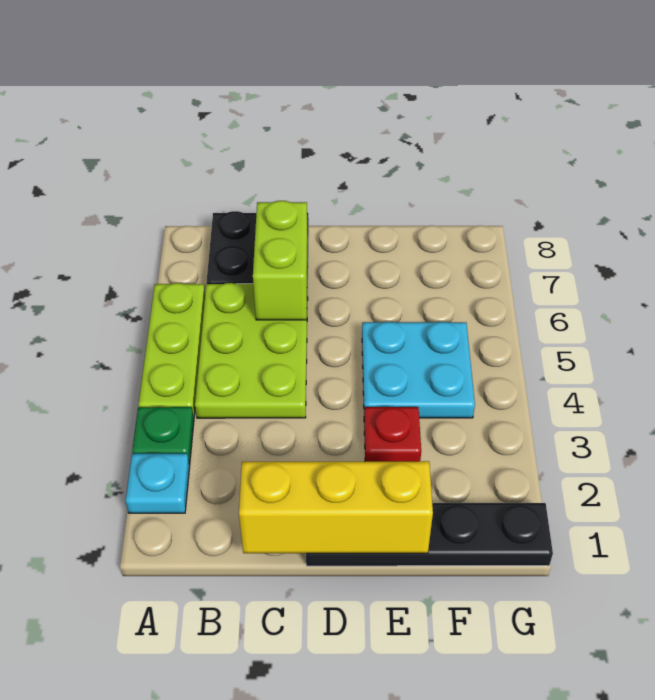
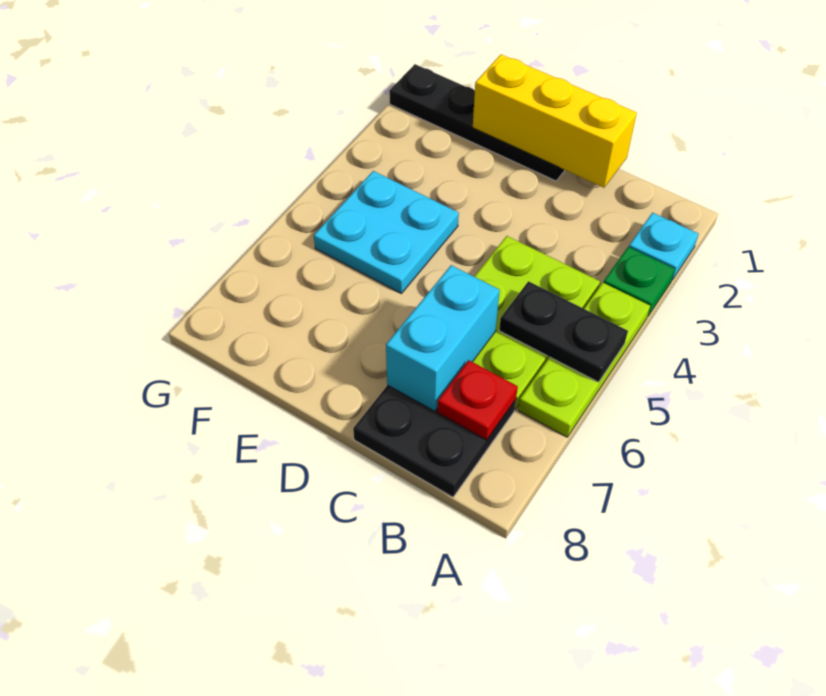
none -> black 1x2 plate [499,281,628,382]
lime 1x2 brick [253,201,308,320] -> cyan 1x2 brick [386,265,500,411]
red 1x1 plate [364,407,421,462] -> red 1x1 plate moved to [437,360,518,440]

